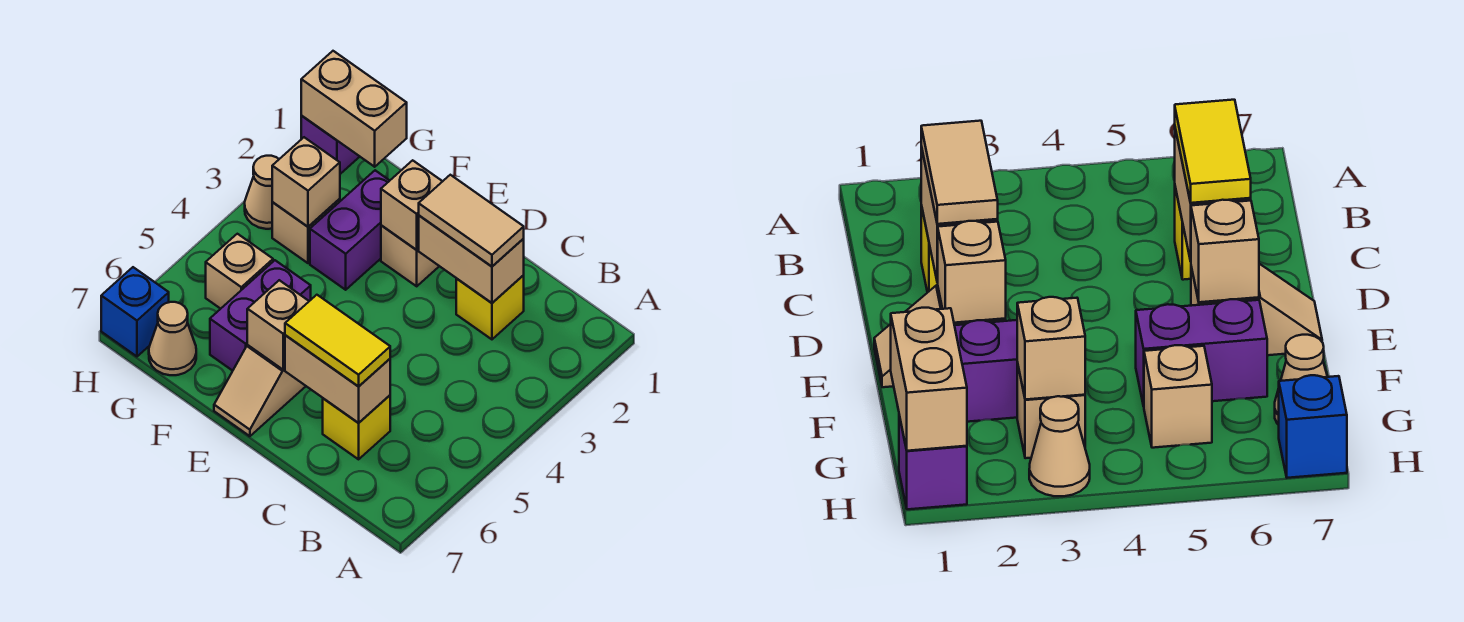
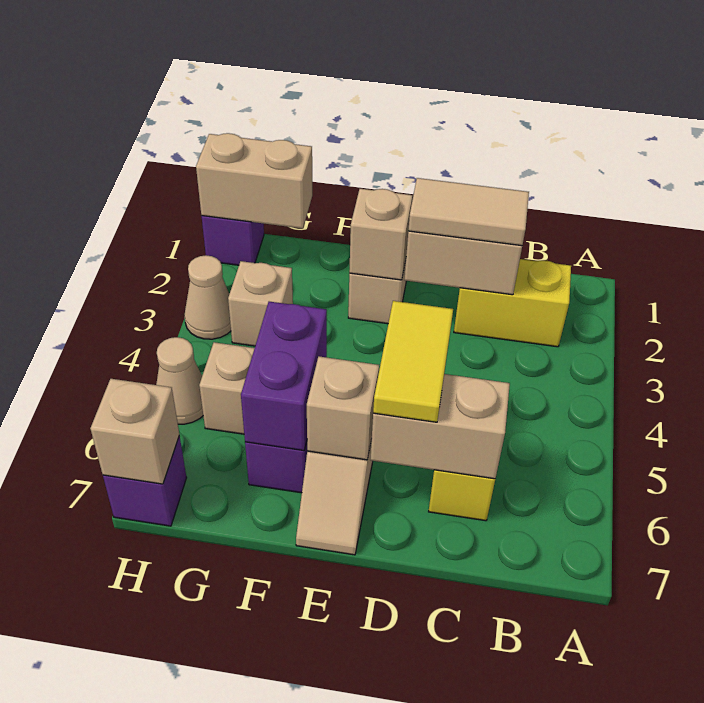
yellow 1x1 brick [456,275,524,339] -> yellow 1x2 brick [454,259,571,347]
yellow 1x2 tile [285,295,390,387] -> yellow 1x2 tile turned to [373,301,453,422]
purple 1x2 brick [310,170,390,290] -> purple 1x2 brick moved to [241,302,327,451]
tan 1x1 brick [272,137,340,227] -> tan 1x1 brick moved to [90,379,179,484]
tan 1x1 cone [149,302,196,375] -> tan 1x1 cone moved to [156,337,203,424]
blue 1x1 brick [101,267,169,356] -> purple 1x1 brick [103,436,187,526]

